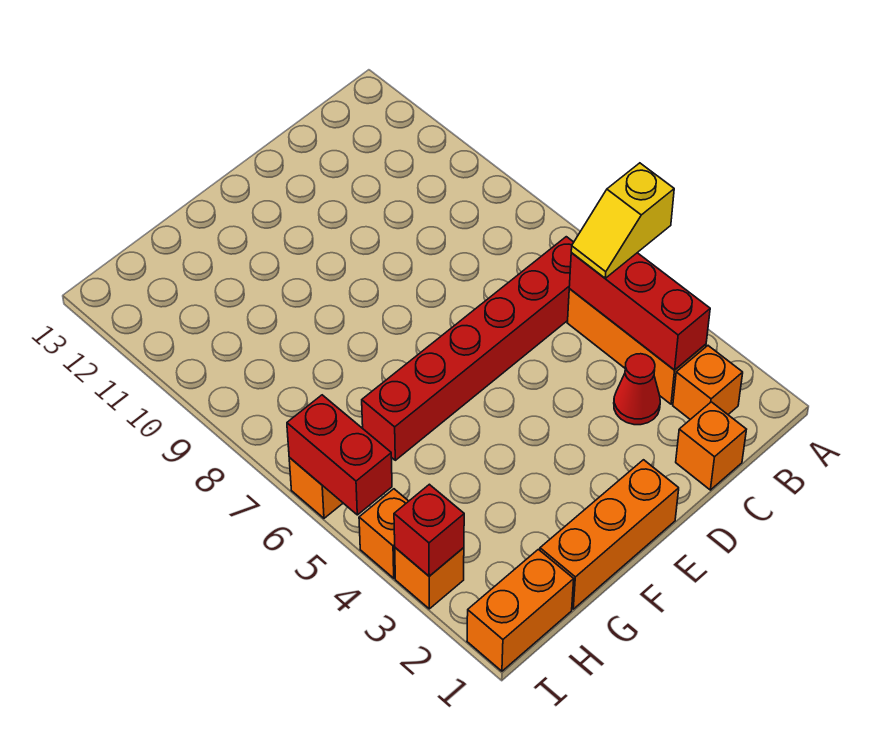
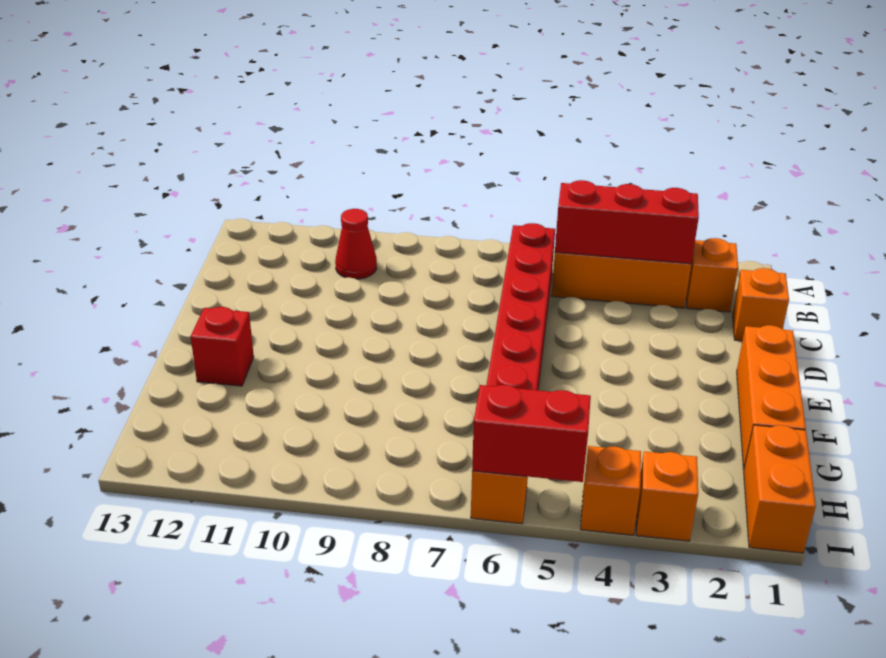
yellow 1x2 slope [571,163,674,278] -> none
red 1x1 cone [614,354,660,425] -> red 1x1 cone moved to [335,209,377,279]
red 1x1 brick [394,484,464,576] -> red 1x1 brick moved to [190,307,254,386]

